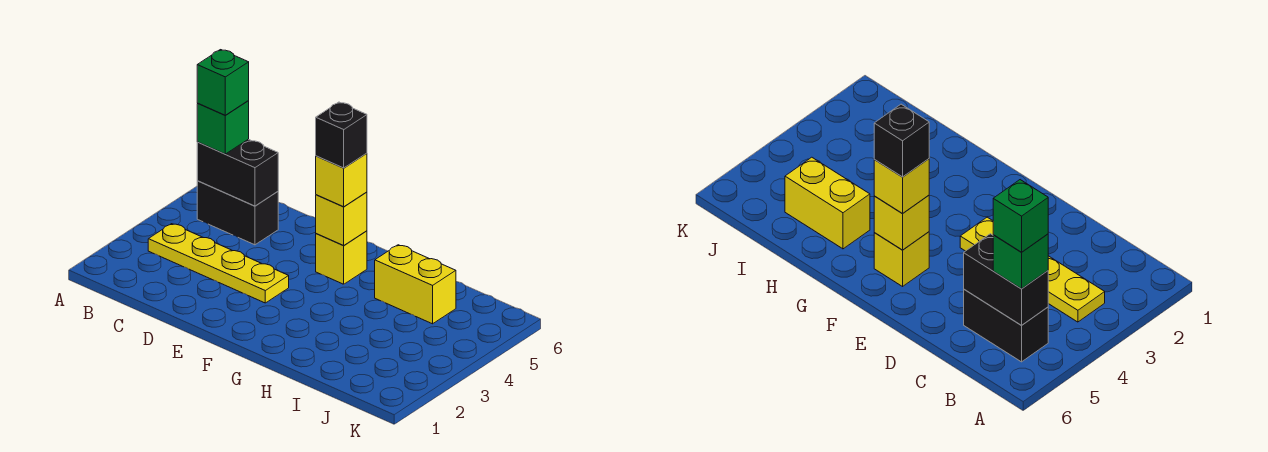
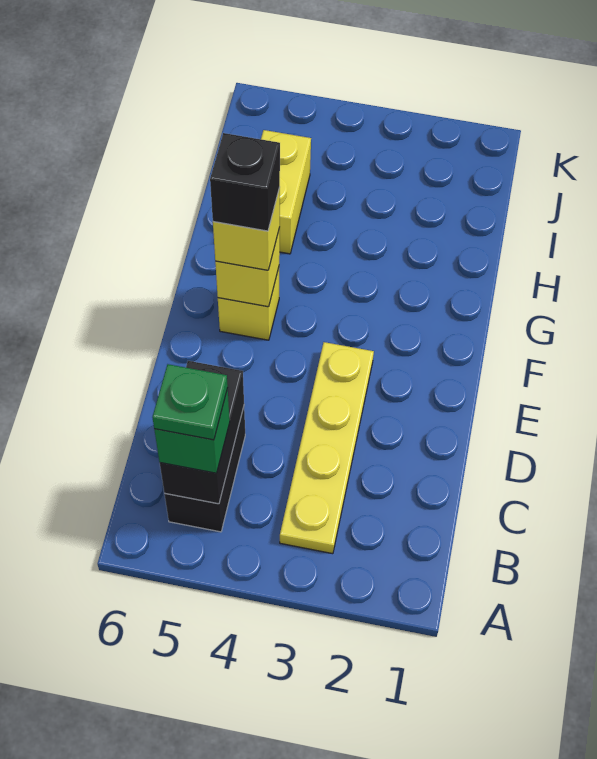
green 1x1 brick [197,50,249,115] -> green 1x1 plate [152,364,228,440]

